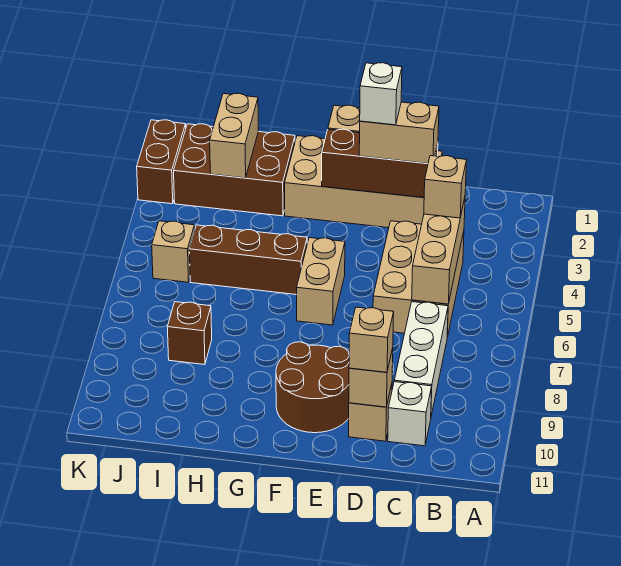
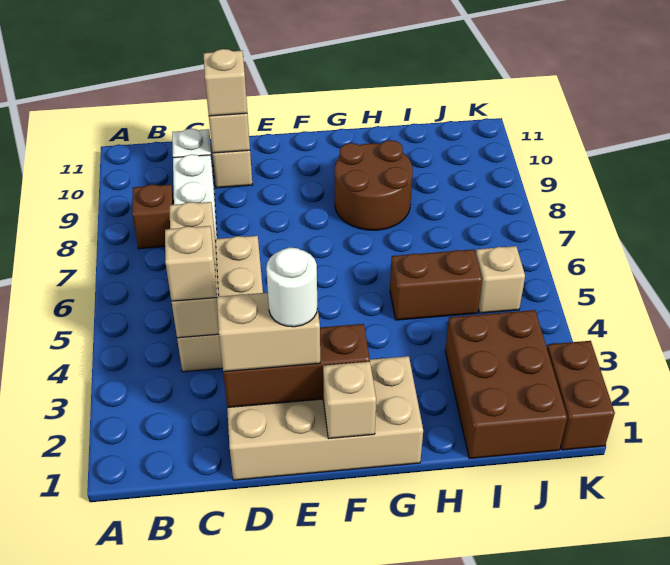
white 1x1 brick [360,63,402,125] -> white 1x1 round brick [266,247,317,327]
brown 2x2 round brick [276,342,349,433] -> brown 2x2 round brick moved to [335,140,413,230]
tan 1x2 brick [297,238,345,325] -> none
brown 1x3 brick [189,225,307,295] -> brown 1x2 brick [390,249,482,320]
brown 2x3 brick [174,124,295,216] -> brown 2x3 brick turned to [445,310,567,459]
tan 1x2 brick [210,93,258,178] -> none
brown 1x1 brick [167,302,212,365] -> brown 1x1 brick moved to [132,184,174,249]

